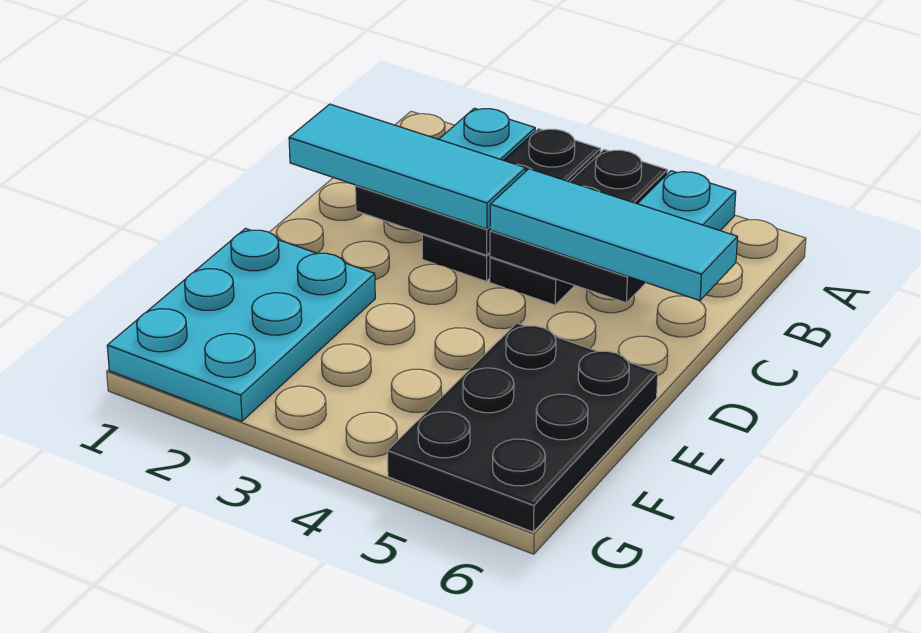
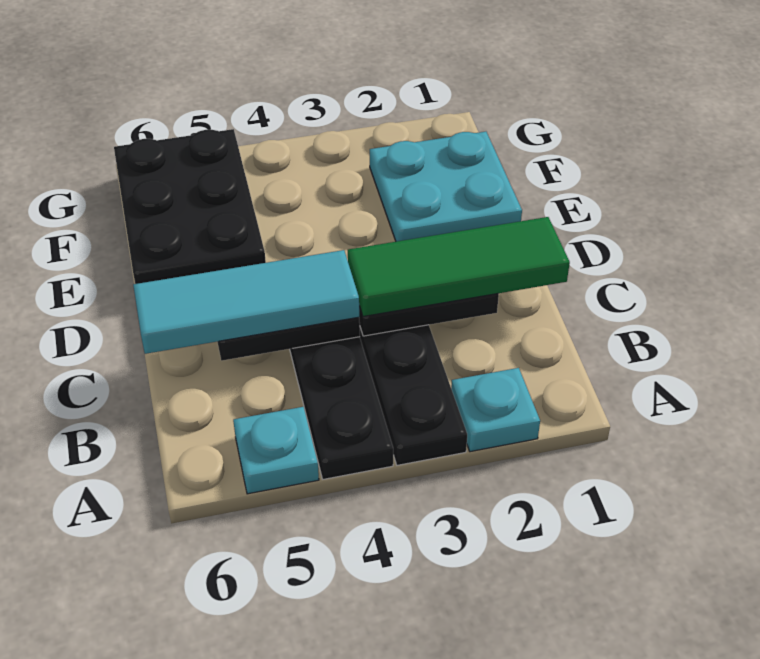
cyan 1x3 tile [289,104,526,229] -> green 1x3 tile [348,217,570,317]
cyan 2x3 plate [107,228,375,421] -> cyan 2x2 plate [370,132,522,242]

